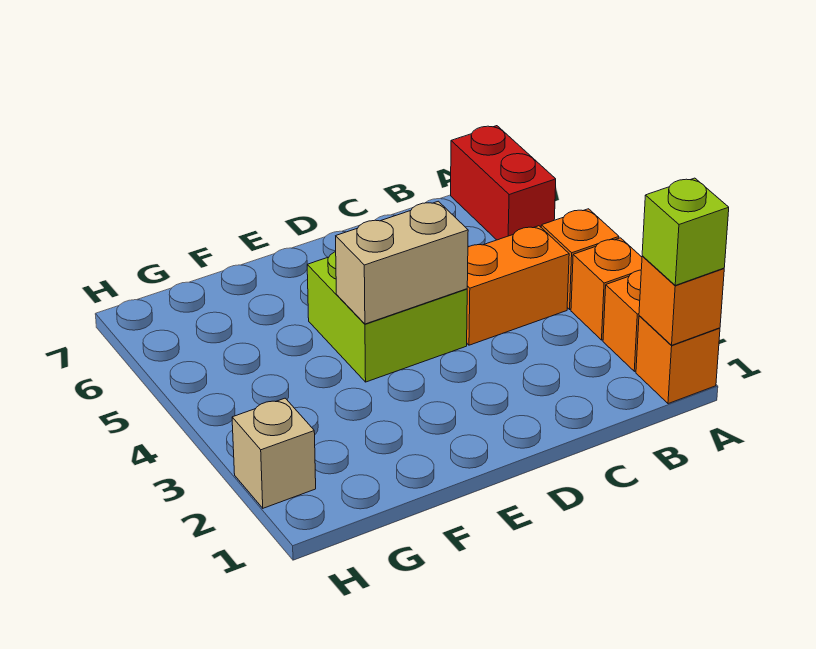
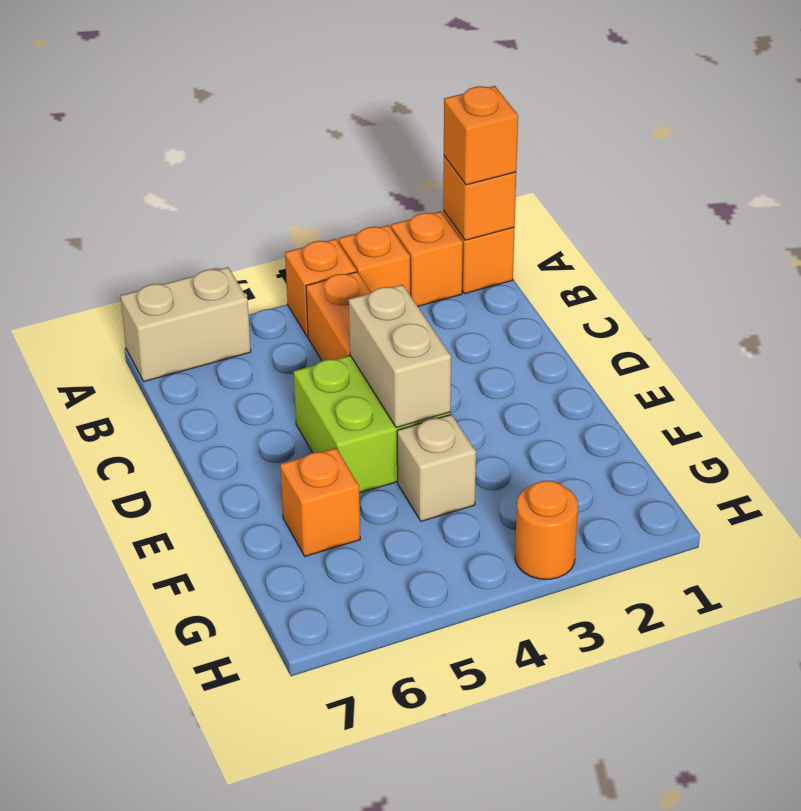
lime 1x1 brick [642,178,729,285] -> orange 1x1 brick [444,86,518,185]
red 1x2 brick [451,126,556,240] -> tan 1x2 brick [121,267,251,382]
none -> orange 1x1 brick [280,448,360,556]
tan 1x1 brick [232,398,316,508] -> tan 1x1 brick moved to [397,415,476,521]
none -> orange 1x1 round brick [515,480,578,579]

